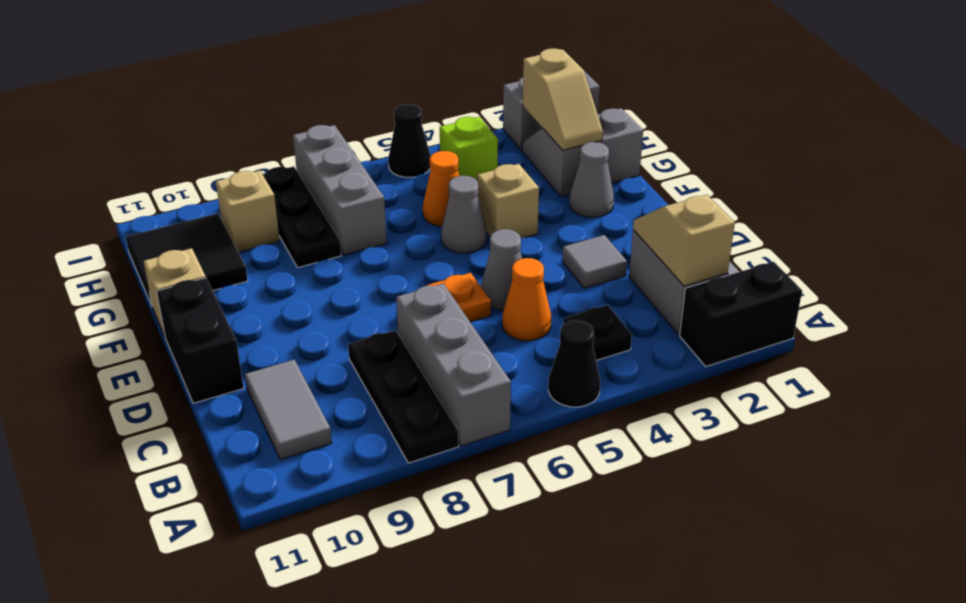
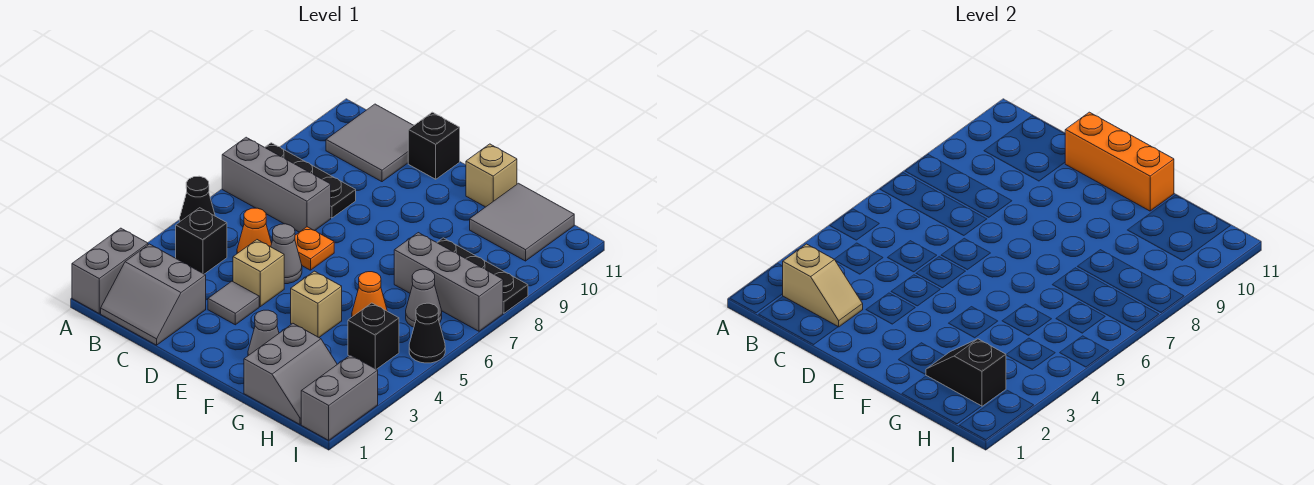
black 1x2 brick [680,262,802,366] -> grey 1x2 brick [72,228,148,313]
black 1x1 plate [563,305,632,360] -> black 1x1 brick [176,208,227,274]
grey 1x2 tile [245,360,332,460] -> grey 2x2 tile [326,104,414,182]
black 1x2 brick [157,278,244,403] -> black 1x1 brick [408,112,460,179]
none -> orange 1x3 brick [1065,112,1174,211]
grey 1x1 cone [441,176,487,253] -> grey 1x1 cone moved to [406,269,442,327]
tan 1x2 slope [523,48,603,150] -> black 1x2 slope [926,339,1006,406]
black 2x2 tile [126,213,248,305] -> grey 2x2 tile [470,183,574,261]
lime 1x1 brick [440,117,498,180] -> black 1x1 brick [348,303,399,369]
tan 1x1 brick [216,171,280,252] -> tan 1x1 brick moved to [233,240,284,307]

